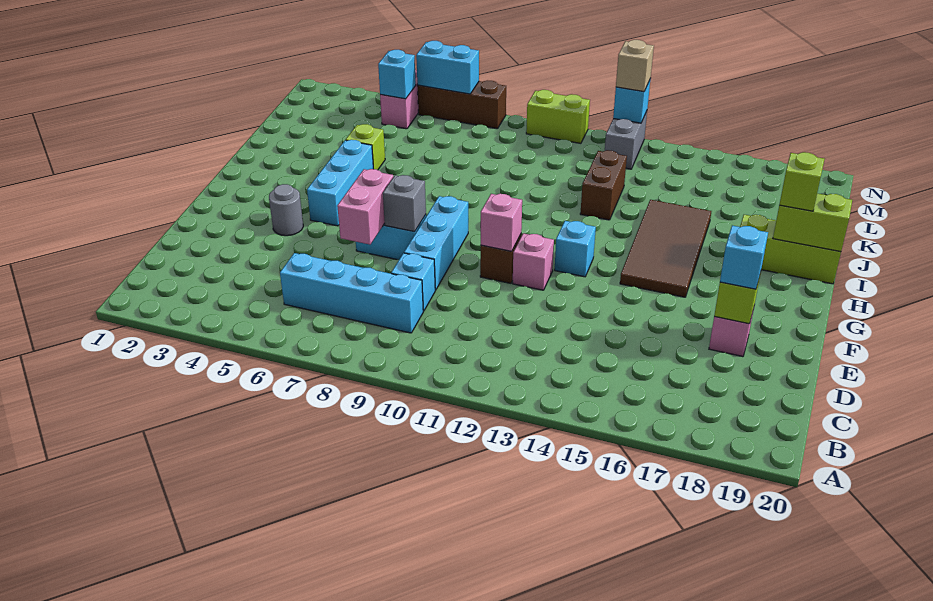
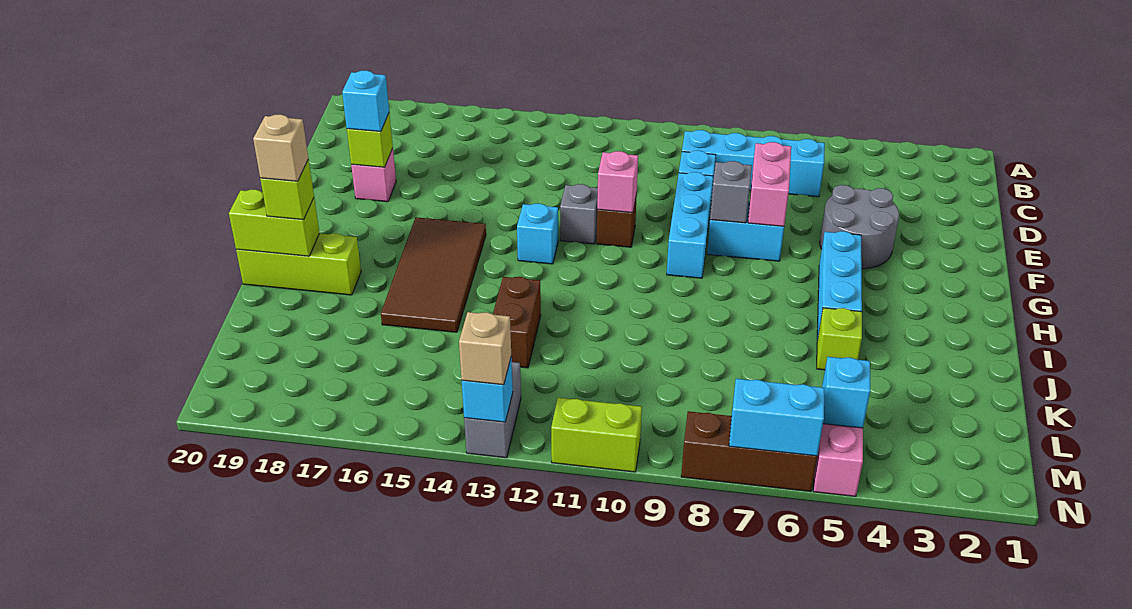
grey 1x1 round brick [269,184,303,236] -> grey 2x2 round brick [820,185,899,269]
pink 1x1 brick [513,233,554,290] -> grey 1x1 brick [560,184,598,244]
none -> tan 1x1 brick [253,114,308,181]

